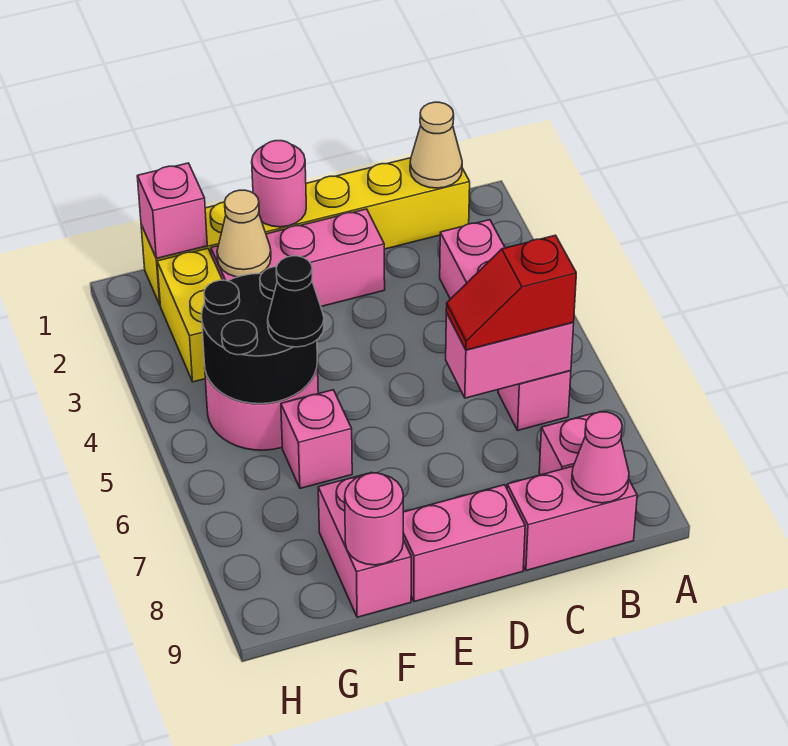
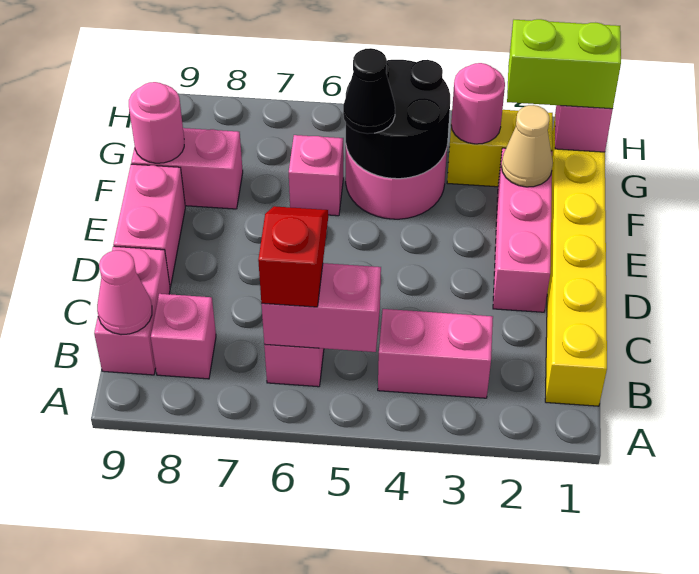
tan 1x1 cone [410,102,462,188] -> none
pink 1x2 brick [446,313,574,398] -> pink 1x2 brick turned to [261,263,381,352]
pink 1x1 round brick [252,141,306,227] -> pink 1x1 round brick moved to [451,63,505,144]
none -> lime 1x2 brick [507,19,621,109]

